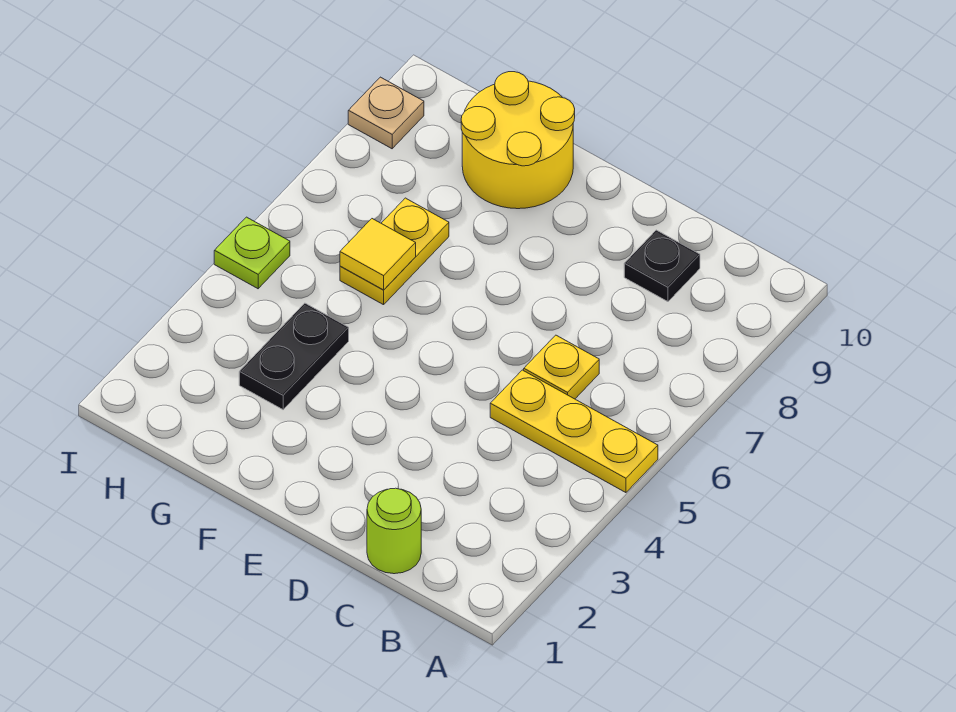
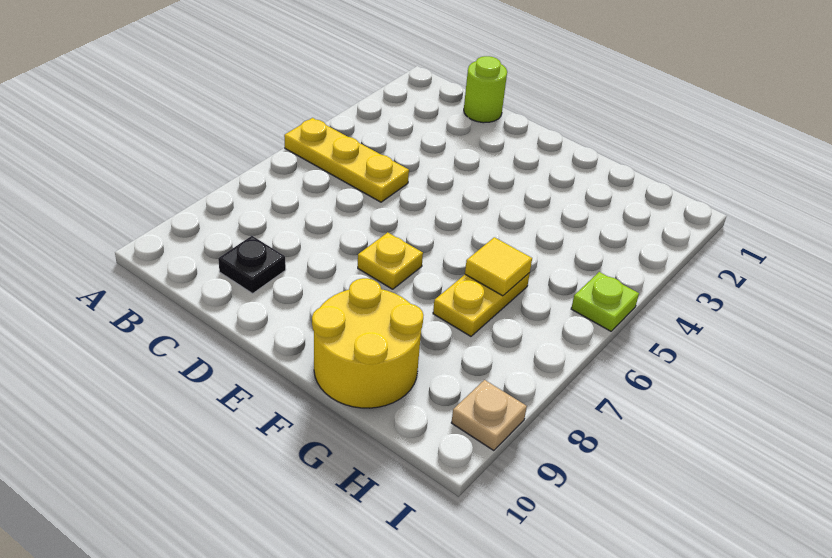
yellow 1x1 plate [524,335,599,399] -> yellow 1x1 plate moved to [358,232,423,289]
black 1x2 plate [239,303,349,410] -> none

